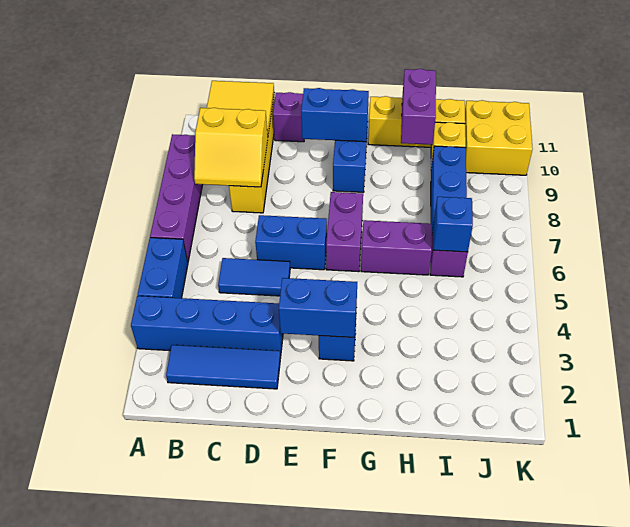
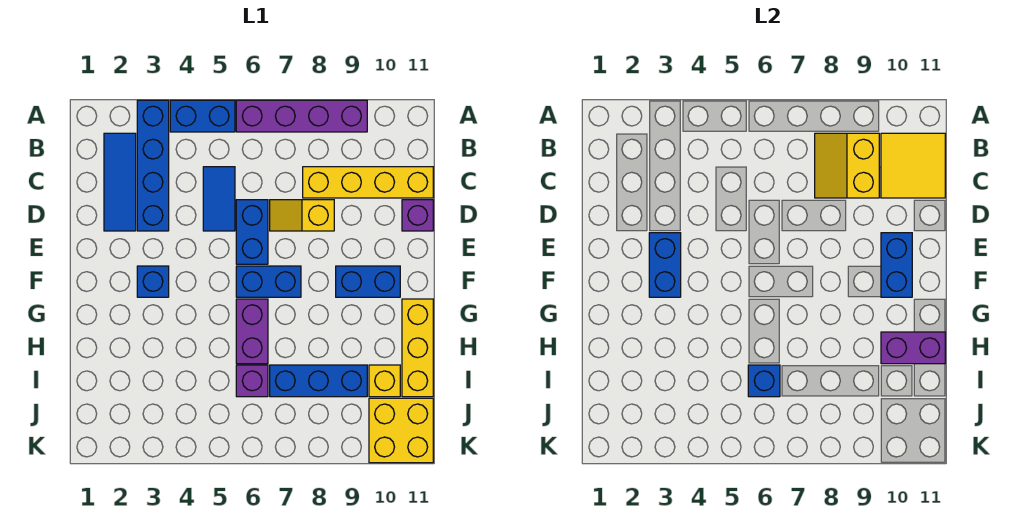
none -> yellow 1x2 slope [270,200,334,231]
purple 1x2 brick [326,192,363,272] -> blue 1x2 brick [236,266,301,297]

